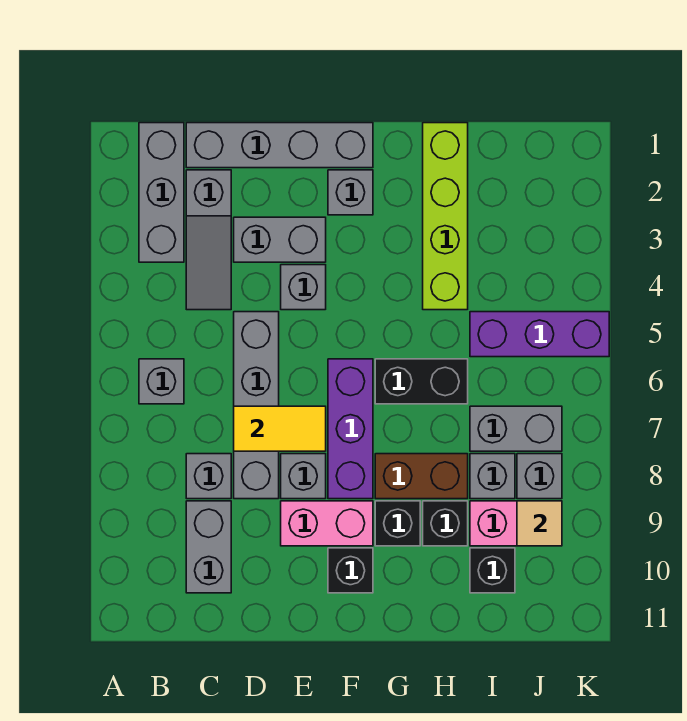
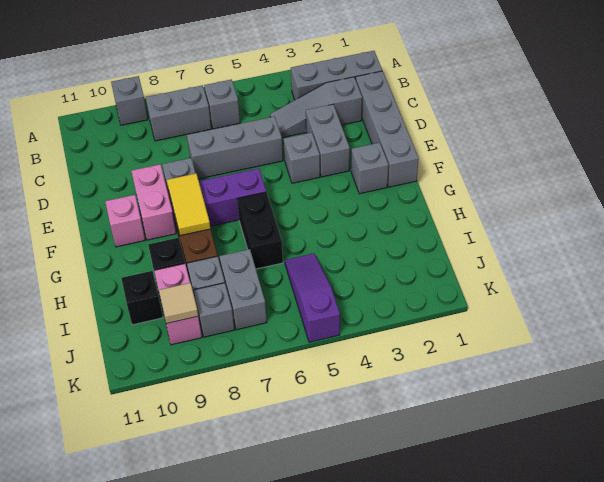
grey 1x1 brick [186,454,231,499] -> grey 1x1 brick moved to [111,76,148,125]
grey 1x2 brick [186,501,231,593] -> grey 1x2 brick moved to [146,85,211,141]
grey 1x4 brick [234,312,279,499] -> grey 1x3 brick [187,116,283,179]
yellow 1x2 tile [234,406,326,451] -> yellow 1x2 tile moved to [167,174,210,236]
black 1x1 brick [328,548,373,593] -> pink 1x1 brick [105,195,145,247]
black 1x1 brick [375,501,420,546] -> none
lime 1x4 brick [423,123,468,310] -> none
purple 1x3 brick [470,312,609,357] -> purple 1x3 slope [285,253,340,342]

